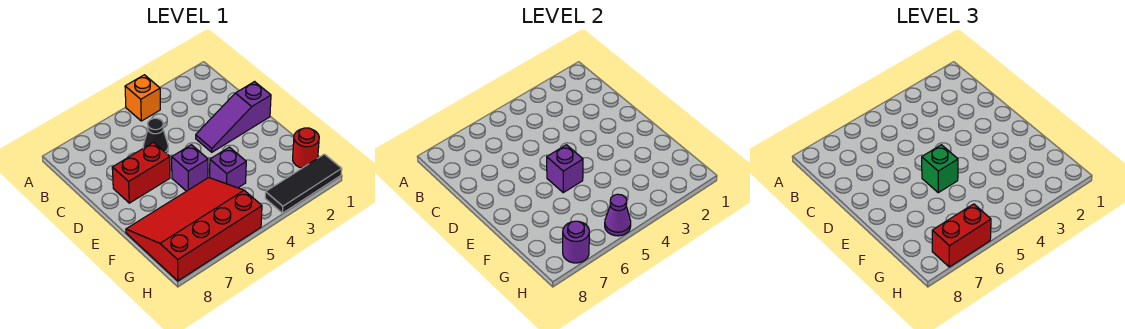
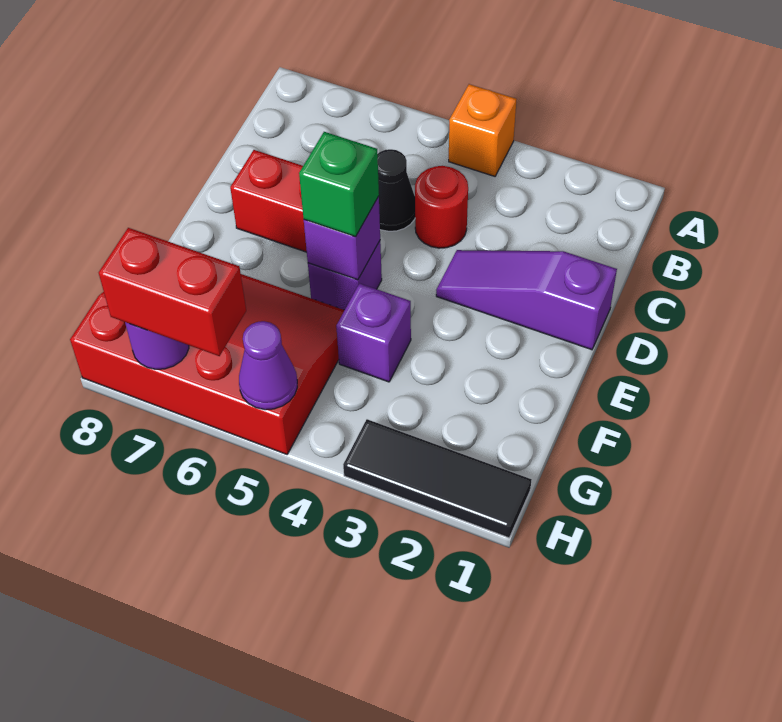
red 1x1 round brick [293,128,319,168] -> red 1x1 round brick moved to [415,166,468,248]

